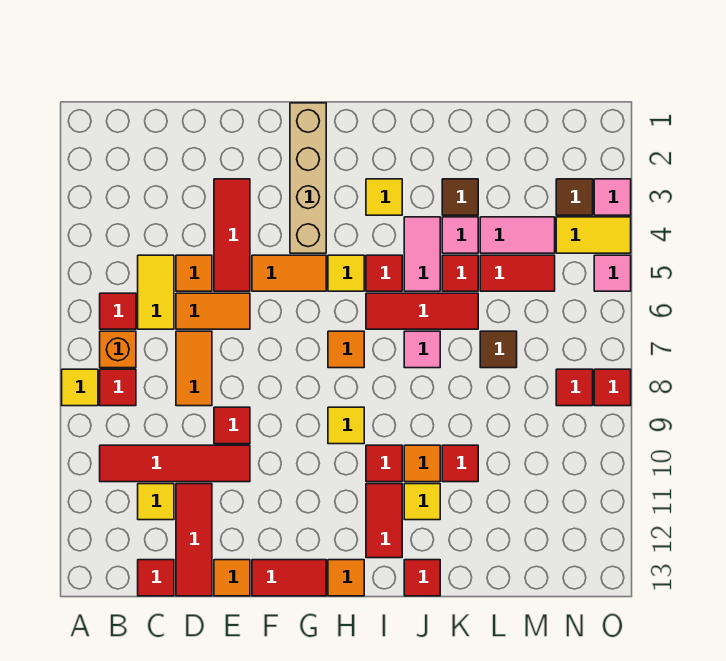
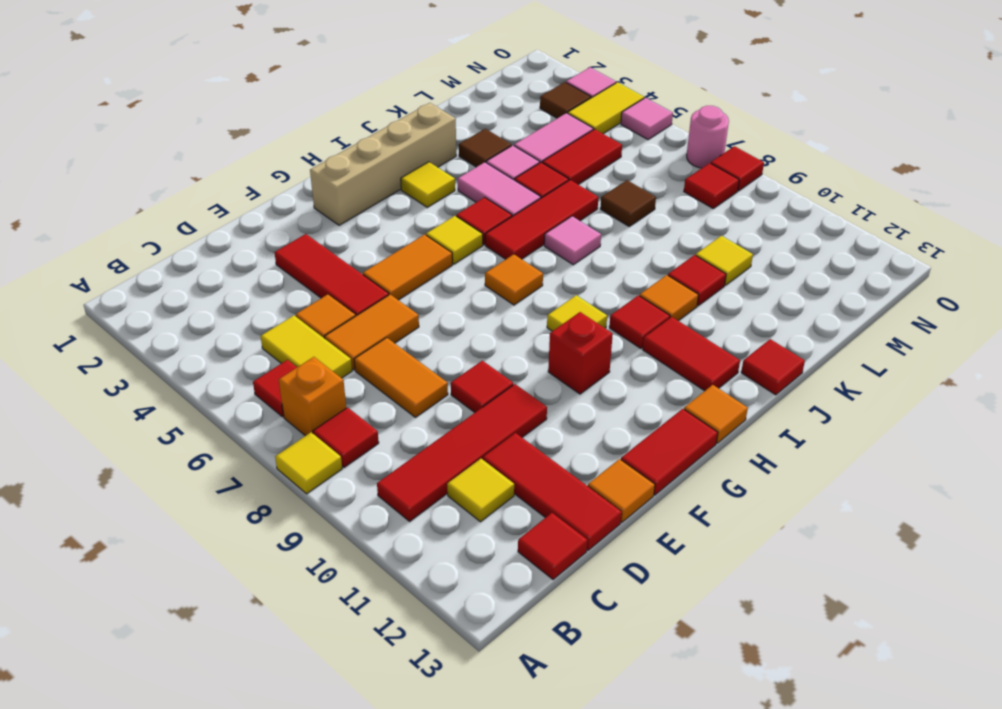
tan 1x4 brick [290,103,326,253] -> tan 1x4 brick turned to [310,103,456,225]
none -> red 1x1 brick [548,312,613,394]
yellow 1x1 tile [404,484,440,520] -> yellow 1x1 tile moved to [696,236,753,285]
none -> pink 1x1 round brick [687,106,729,168]

